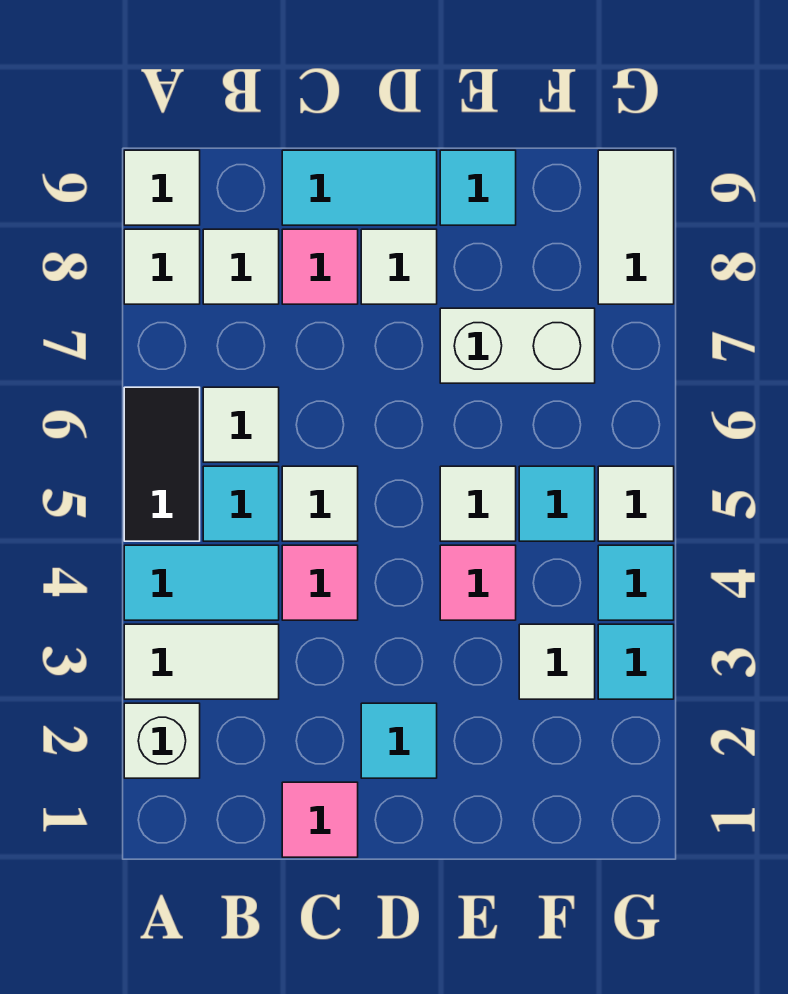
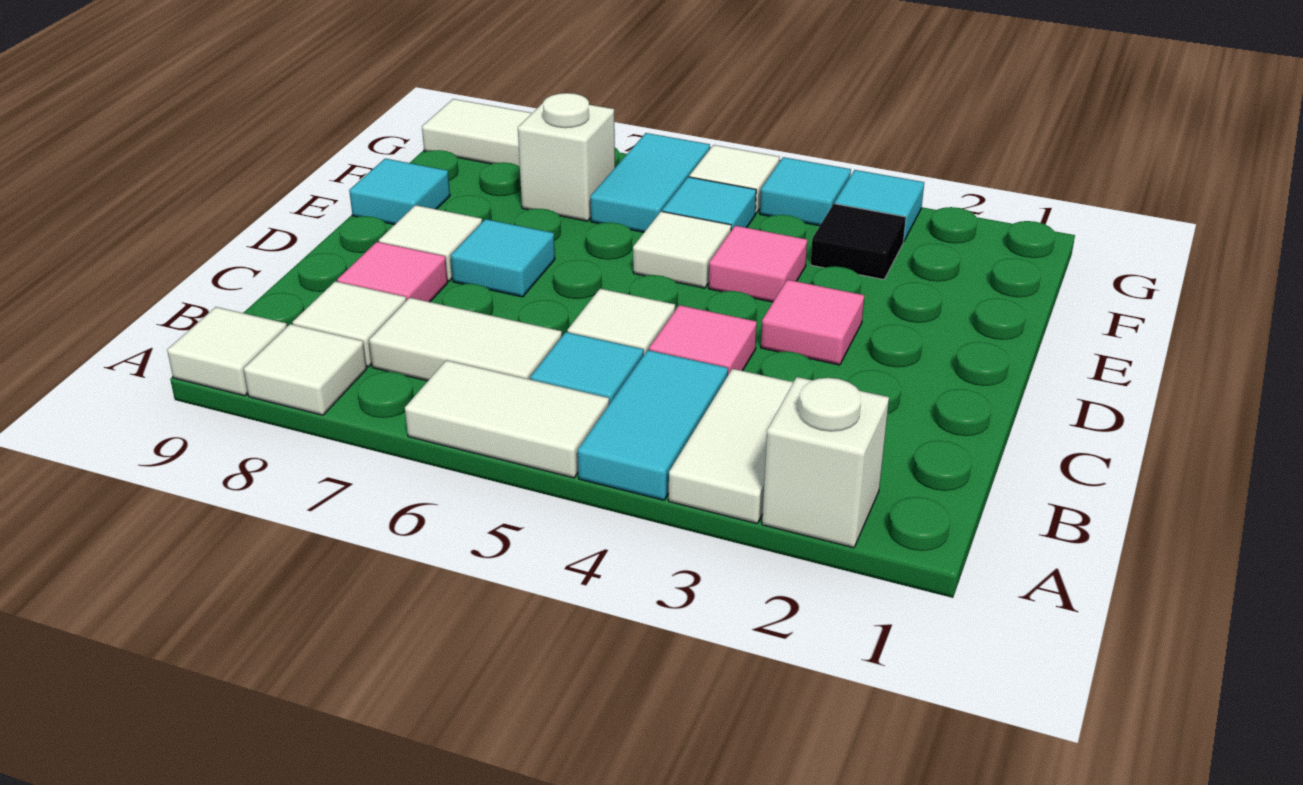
black 1x2 tile [124,387,200,541] -> white 1x2 tile [405,360,609,478]
white 1x1 tile [203,387,279,462] -> white 1x2 tile [369,298,562,381]
pink 1x1 tile [282,782,358,857] -> pink 1x1 tile moved to [761,280,864,365]
cyan 1x2 tile [282,150,437,225] -> cyan 1x2 tile moved to [590,133,710,232]
cyan 1x1 tile [361,703,437,778] -> cyan 1x1 tile moved to [451,219,555,297]
white 1x2 brick [440,308,595,383] -> white 1x1 brick [518,93,615,221]
white 1x1 tile [519,624,595,699] -> black 1x1 tile [811,204,906,279]

